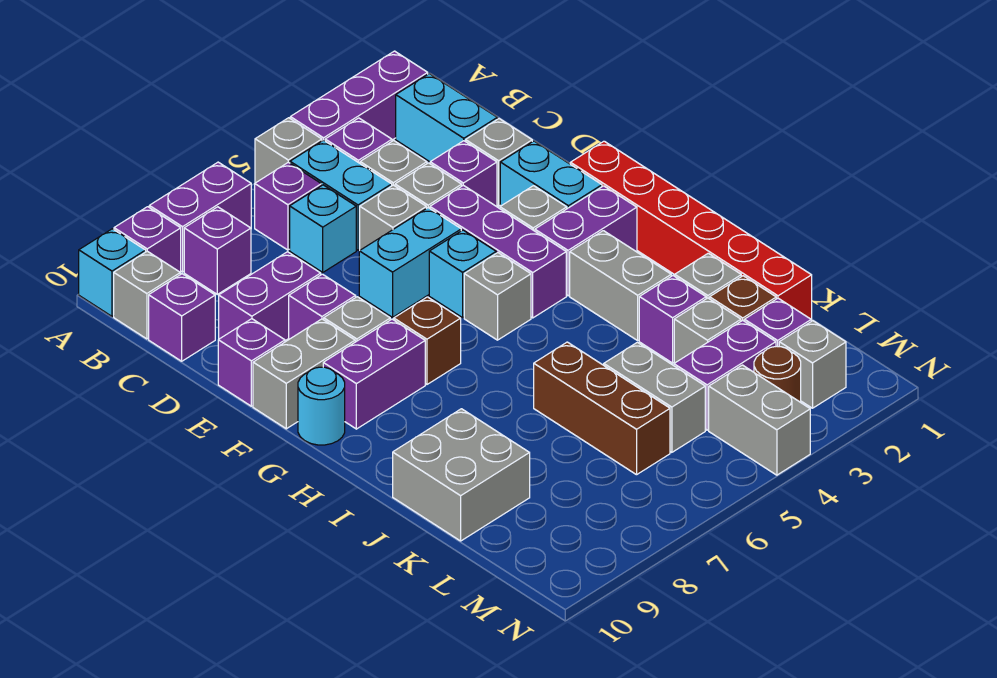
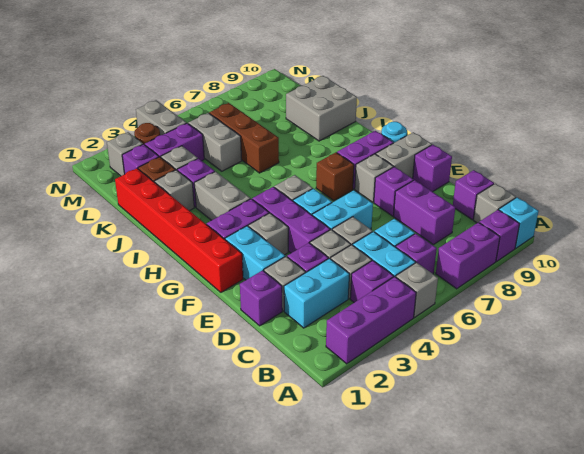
cyan 1x2 brick [396,74,497,162] -> cyan 1x2 brick turned to [284,258,350,328]
purple 1x1 brick [184,207,251,294] -> purple 1x1 brick moved to [240,270,282,326]
purple 1x2 brick [219,252,321,341] -> purple 1x2 brick turned to [393,180,455,245]

